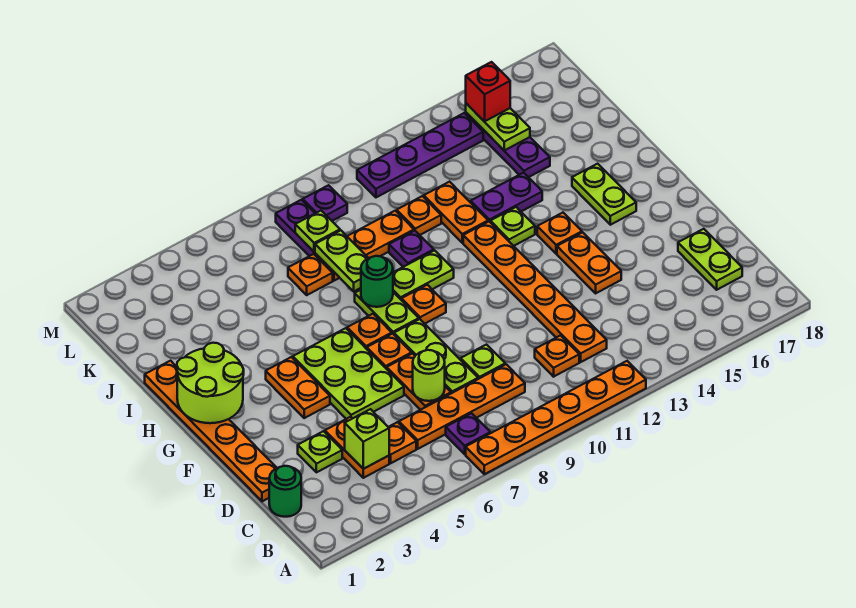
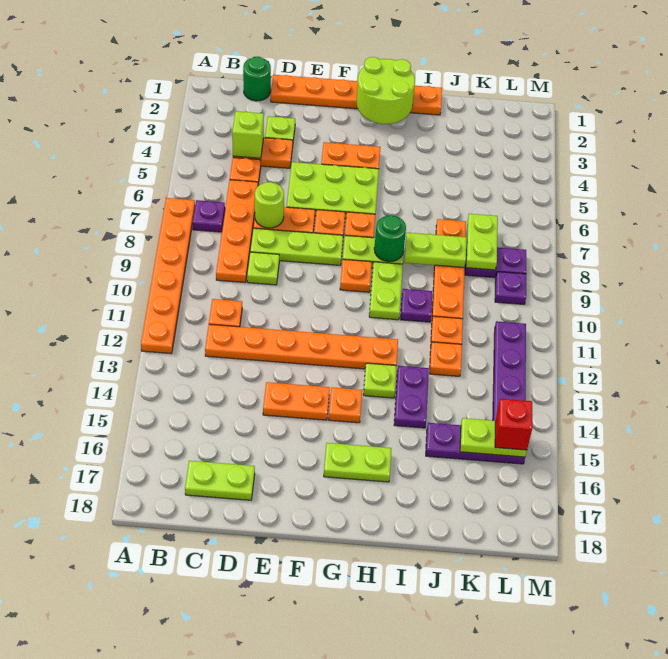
orange 1x2 plate [424,182,488,243] -> orange 1x1 plate [429,342,462,376]
lime 1x1 plate [295,211,340,252] -> lime 1x2 plate [466,214,498,270]

